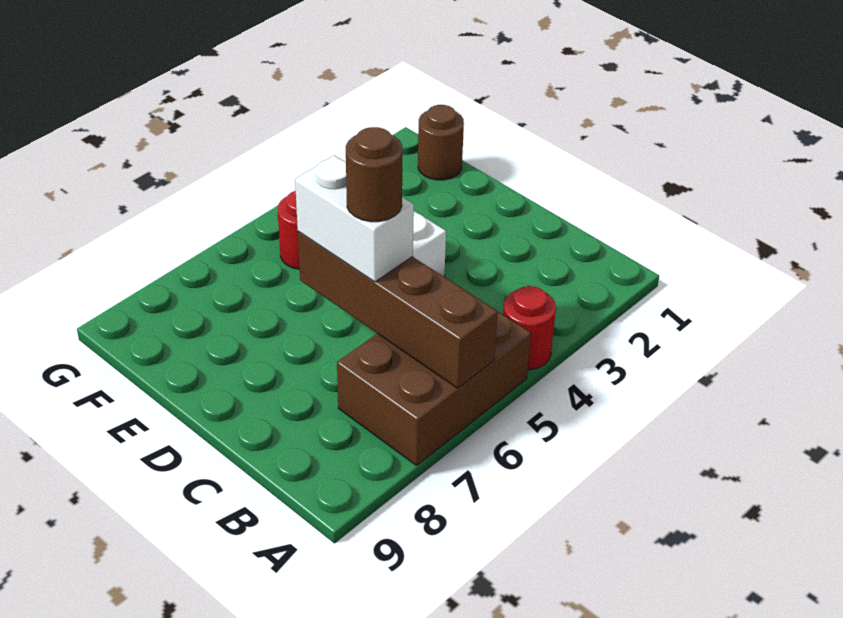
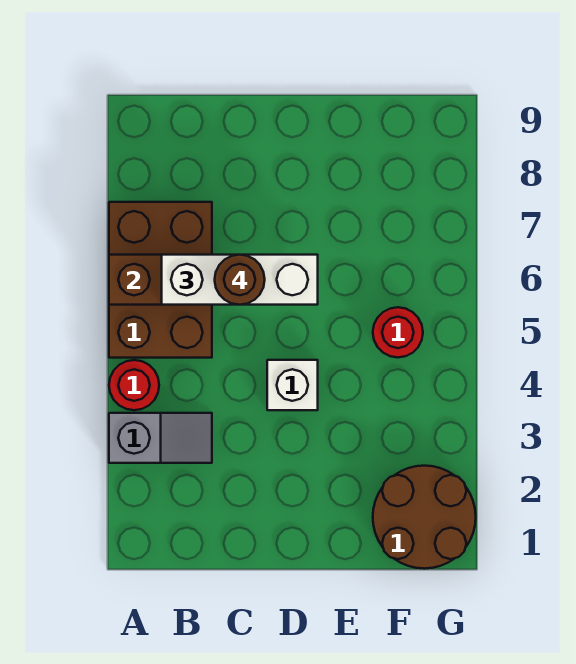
none -> grey 1x2 slope [109,413,212,463]
white 1x2 brick [295,155,414,282] -> white 1x3 brick [162,255,318,305]
brown 1x1 round brick [418,105,464,180] -> brown 2x2 round brick [373,466,476,569]

